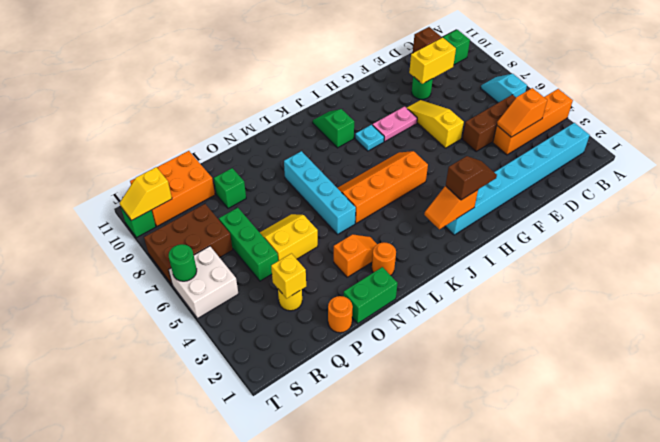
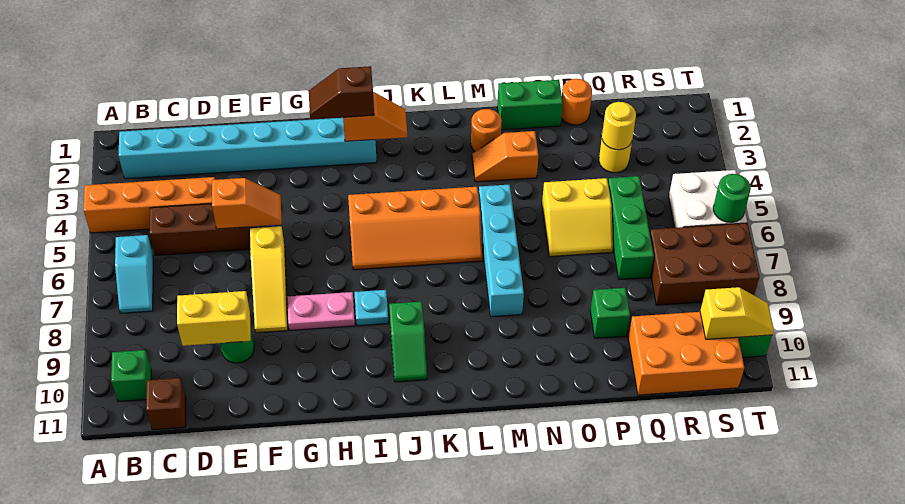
orange 1x2 slope [497,88,547,137] -> orange 1x2 slope moved to [212,178,282,229]
yellow 1x1 brick [271,253,306,298] -> yellow 1x1 round brick [602,102,636,150]

